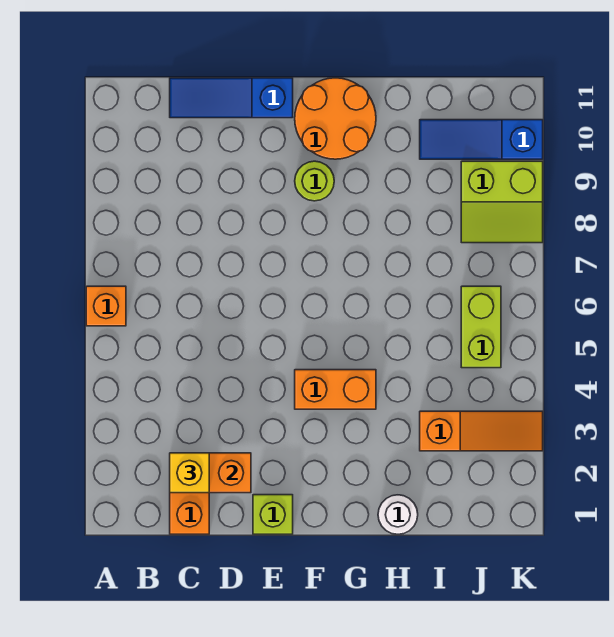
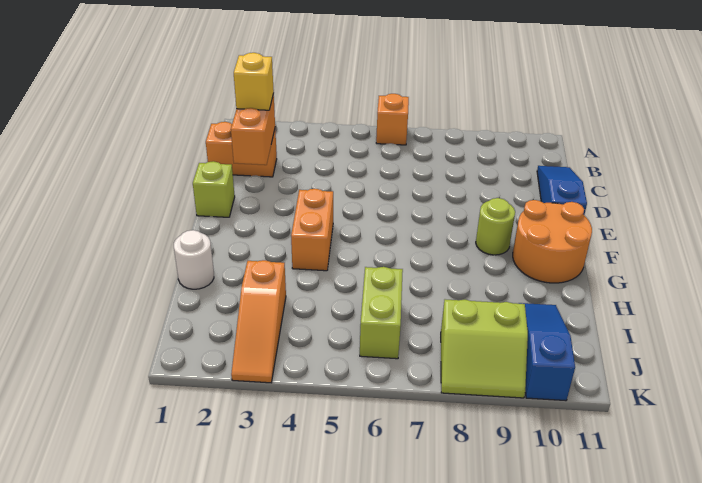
lime 1x2 brick [461,286,501,368] -> lime 1x2 brick turned to [360,267,403,359]
lime 2x2 slope [461,161,543,243] -> lime 2x2 slope turned to [441,299,528,398]

